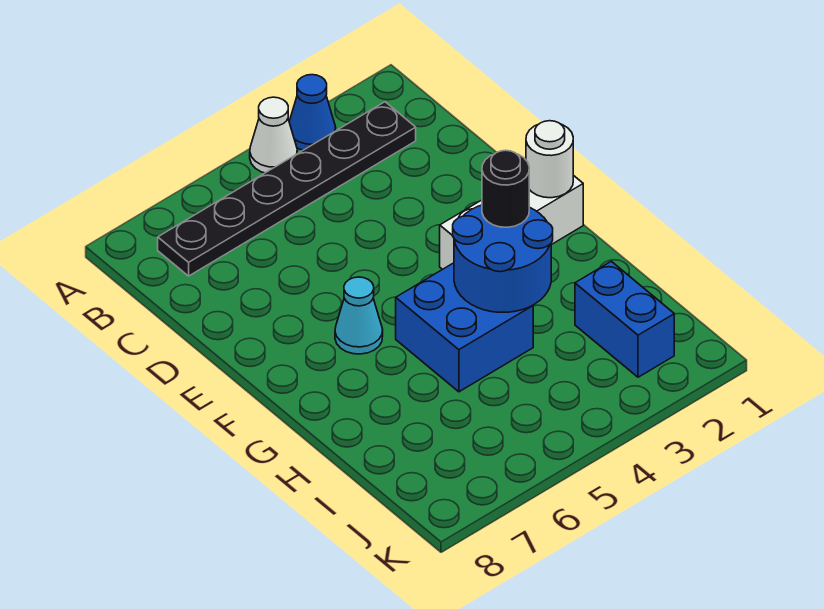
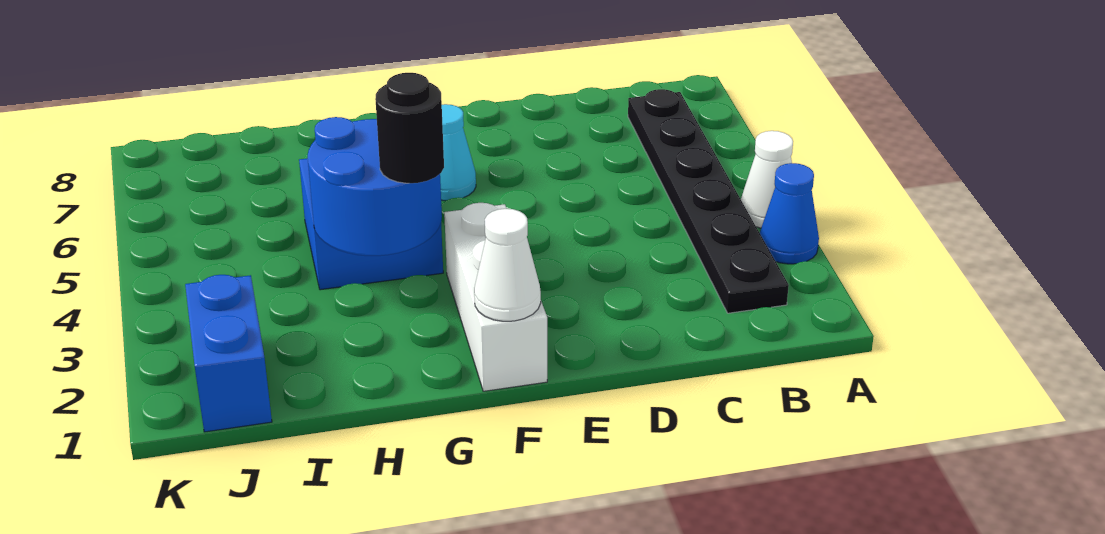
white 1x1 round brick [526,121,573,198] -> white 1x1 cone [474,209,541,321]
blue 1x2 brick [575,261,674,377] -> blue 1x2 brick turned to [185,275,272,432]

